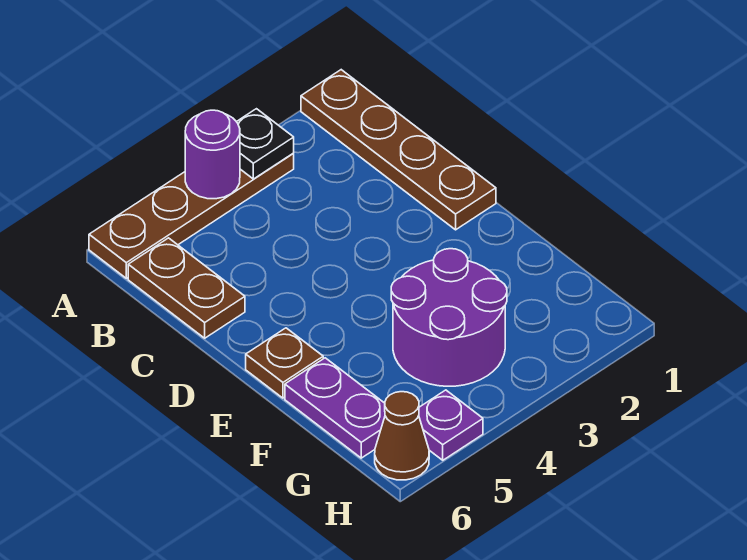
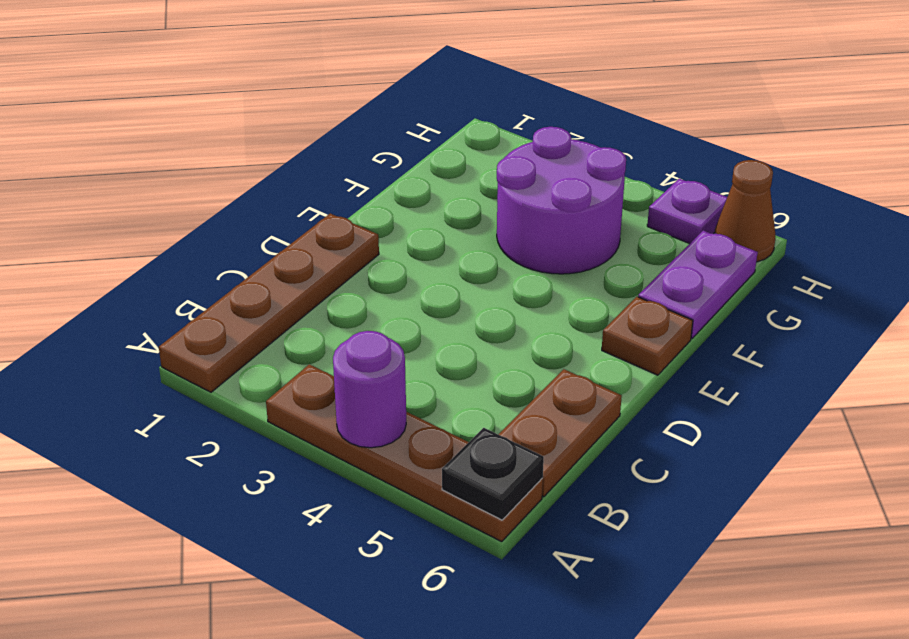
black 1x1 plate [237,109,294,179] -> black 1x1 plate moved to [442,428,544,520]

